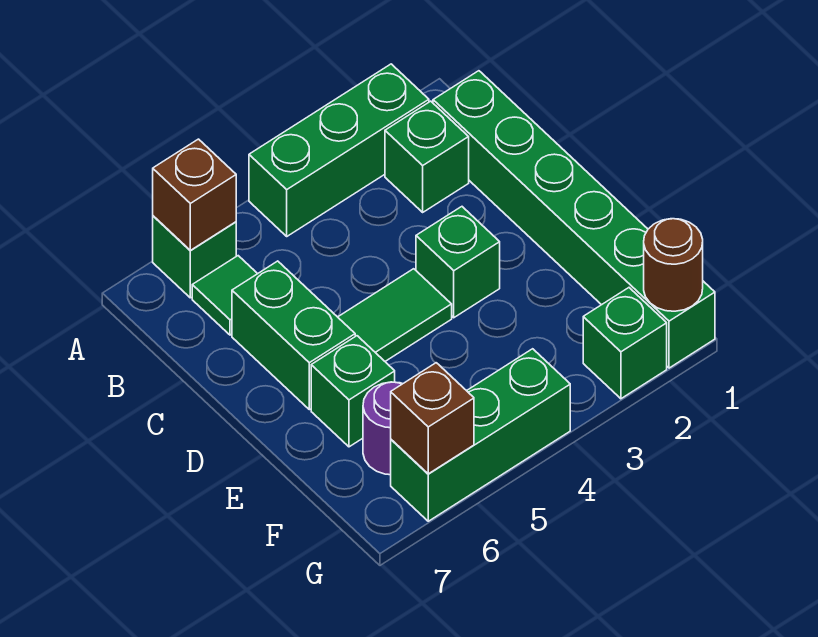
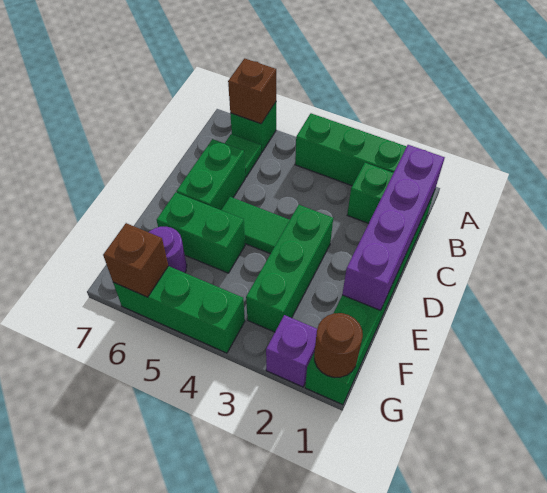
none -> purple 1x4 brick [342,145,445,310]
green 1x1 brick [416,207,500,318] -> green 1x3 brick [246,205,333,332]
green 1x1 brick [311,336,395,447] -> green 1x2 brick [157,192,245,273]
green 1x1 brick [583,288,667,399] -> purple 1x1 brick [266,315,317,387]

